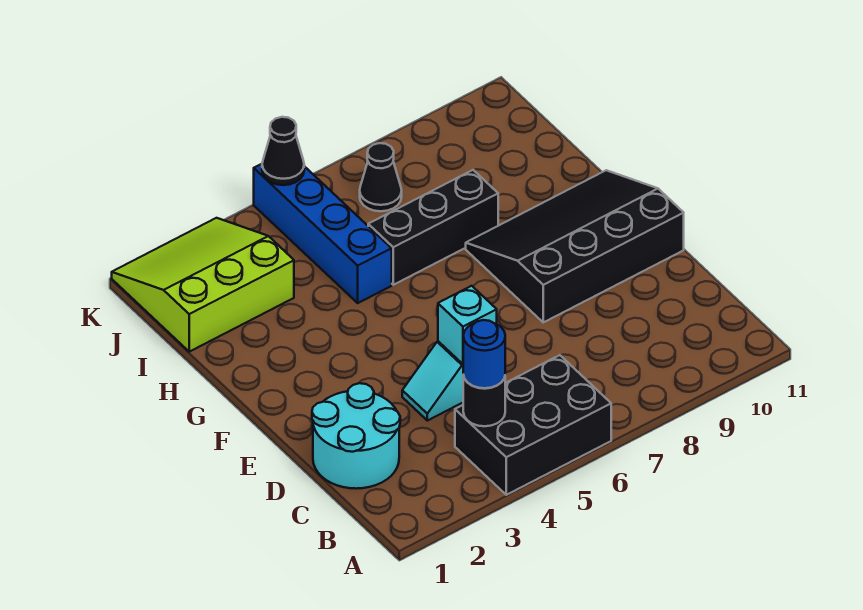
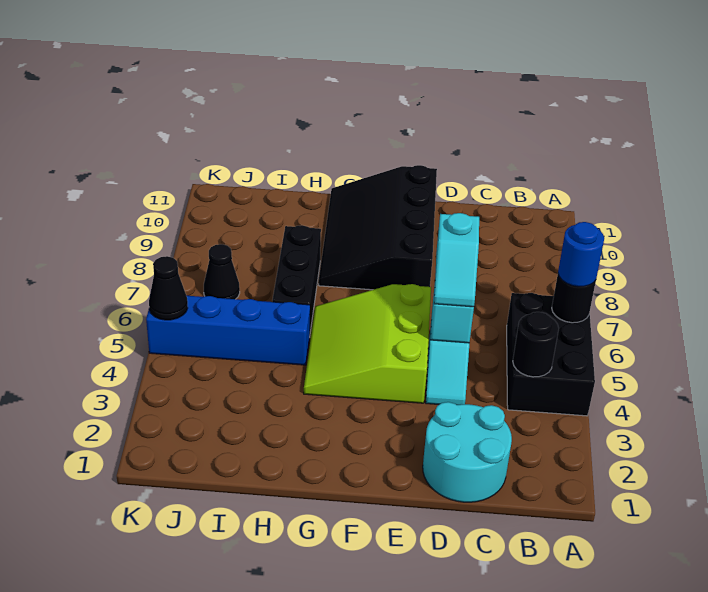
none -> black 1x1 round brick [552,274,596,323]
blue 1x1 round brick [463,320,505,388] -> blue 1x1 round brick moved to [558,222,604,287]
none -> cyan 1x2 slope [434,213,479,307]
lime 3x3 slope [112,218,294,352] -> lime 3x3 slope moved to [304,284,431,403]

